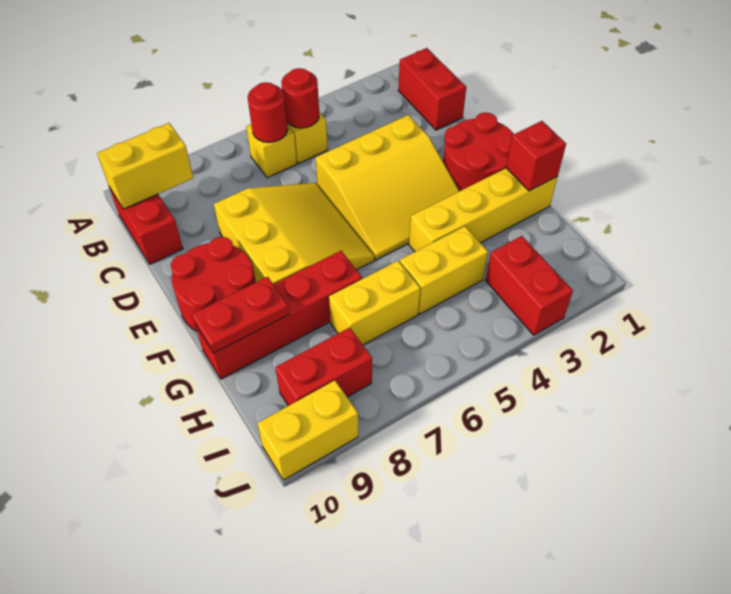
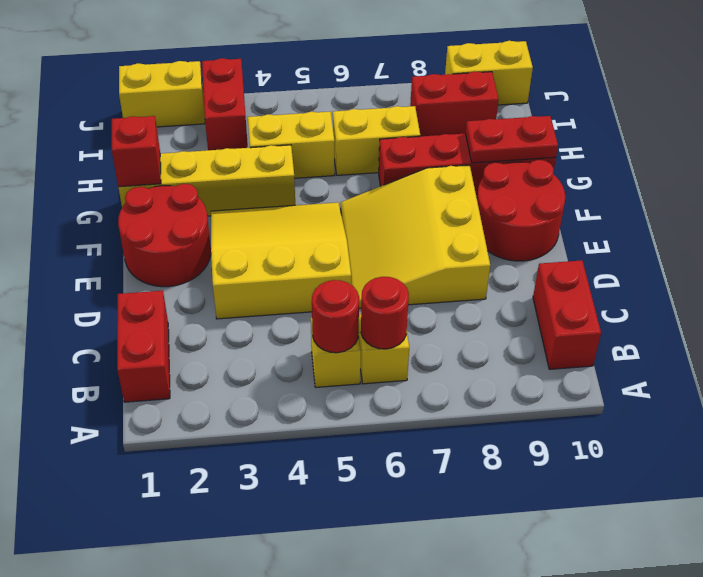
yellow 1x2 brick [97,123,193,209] -> yellow 1x2 brick moved to [119,61,205,127]

